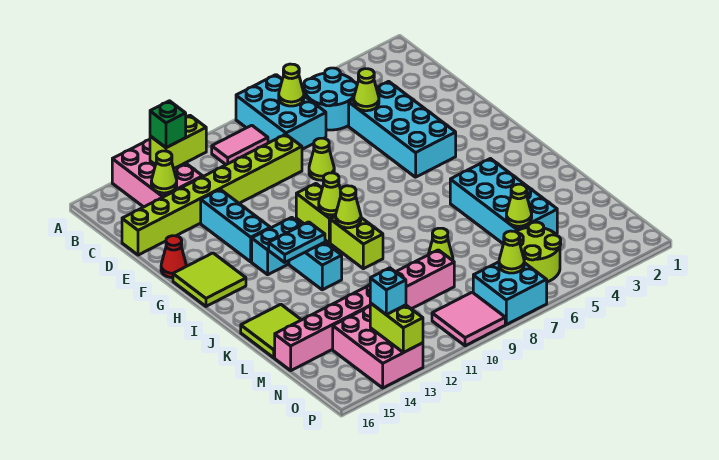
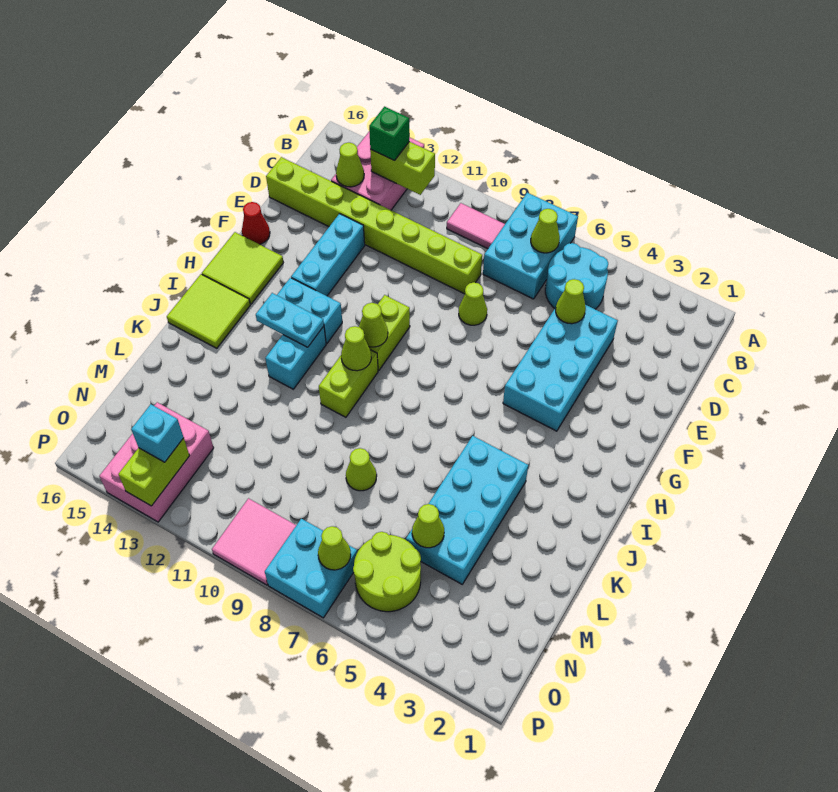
lime 2x2 tile [241,304,301,358] -> lime 2x2 tile moved to [167,274,250,348]
pink 1x8 brick [275,250,454,370] -> none

